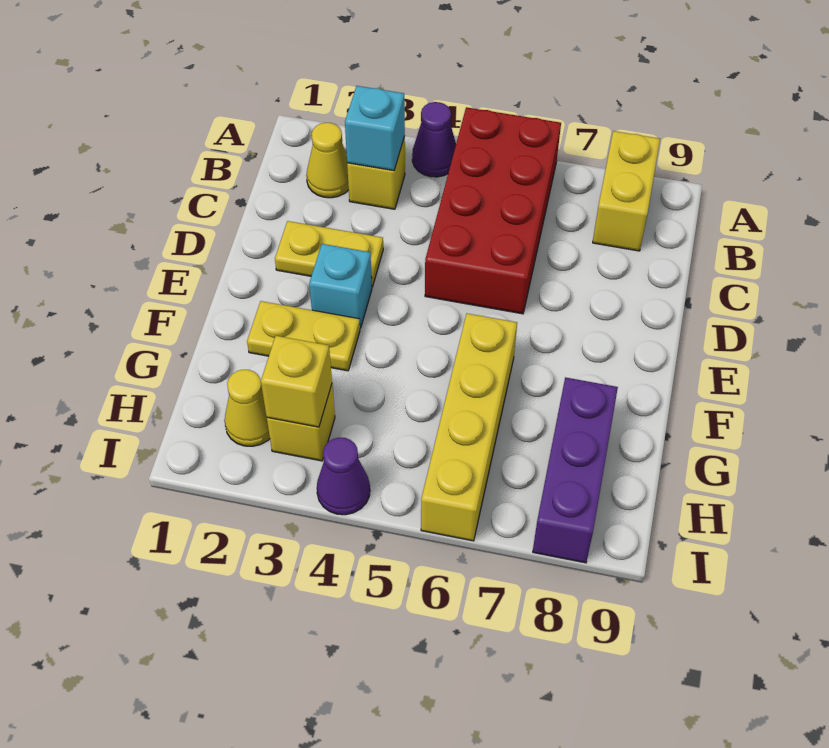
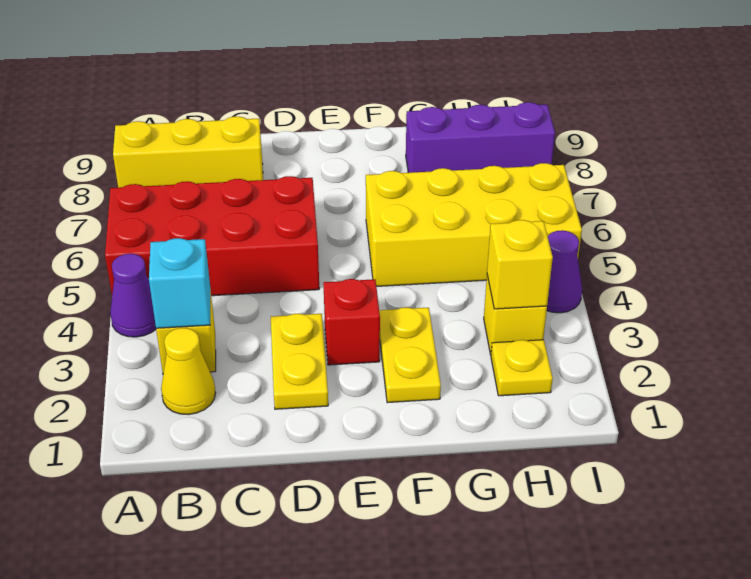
yellow 1x2 brick [593,131,660,251] -> yellow 1x3 brick [113,117,263,188]
cyan 1x1 brick [309,244,372,328] -> red 1x1 brick [323,279,380,365]
yellow 1x4 brick [421,313,517,541] -> yellow 2x4 brick [366,163,582,286]
yellow 1x1 cone [224,370,270,446] -> yellow 1x1 plate [491,340,553,396]

